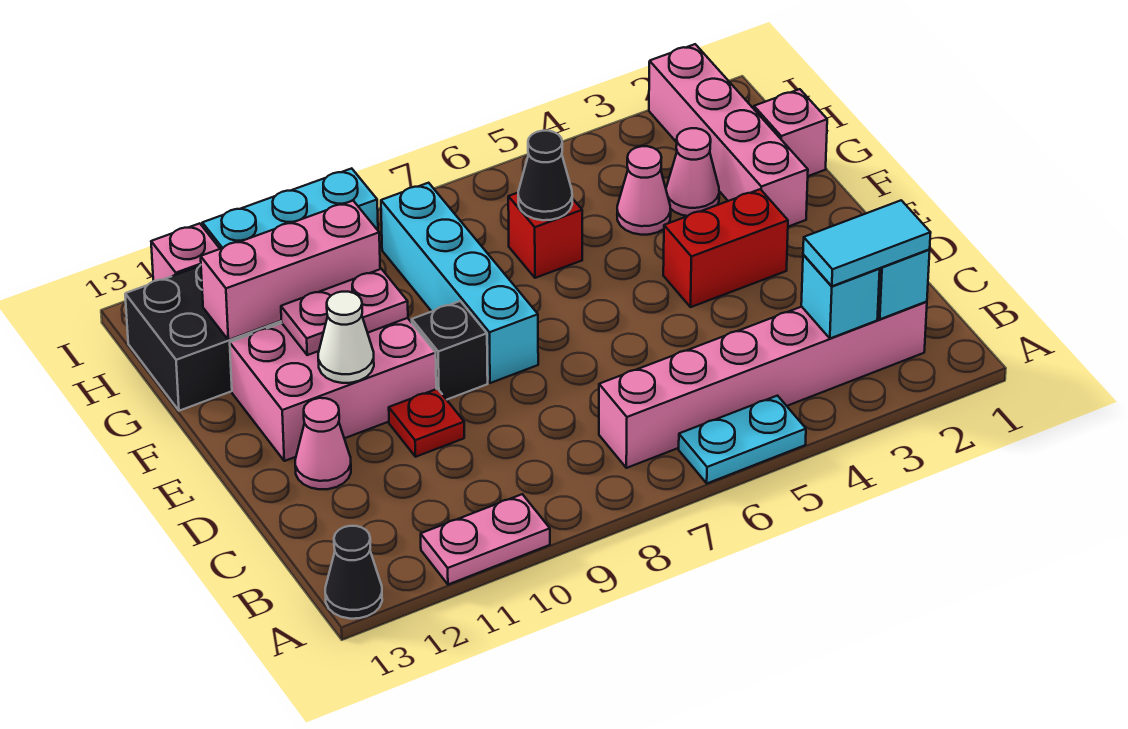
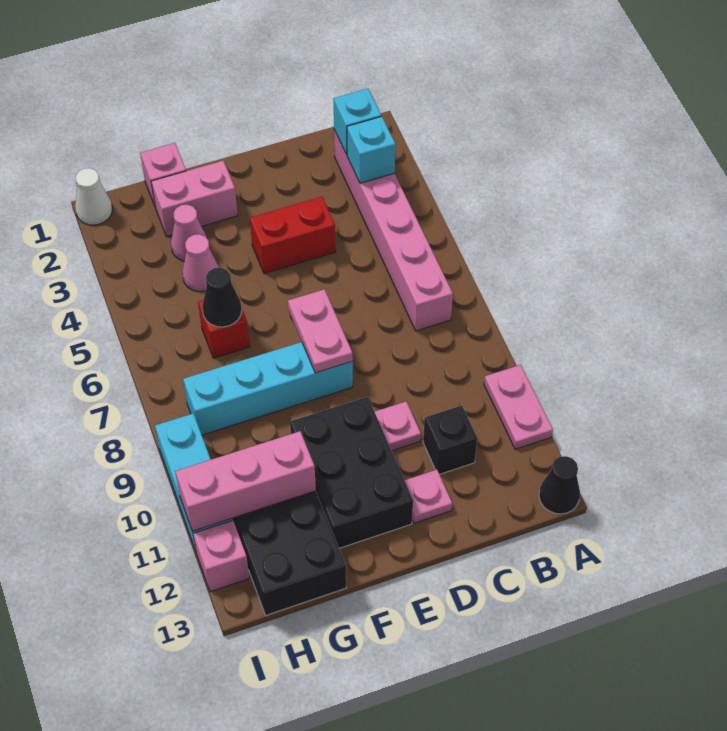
cyan 1x2 plate [679,396,806,483] -> none
cyan 1x2 tile [803,200,931,286] -> none
red 1x1 plate [389,389,464,457] -> pink 1x1 plate [375,402,421,451]
pink 1x1 cone [295,398,351,489] -> pink 1x1 plate [405,470,452,523]
red 1x2 brick [663,189,788,307] -> red 1x2 brick turned to [250,197,336,274]
black 1x1 brick [412,301,488,400] -> black 1x1 brick moved to [423,405,478,474]
pink 2x3 brick [230,318,436,461] -> black 2x3 brick [290,397,413,548]
white 1x1 cone [318,292,374,383] -> white 1x1 cone moved to [75,168,113,225]
pink 1x4 brick [649,44,808,227] -> pink 1x2 brick [151,161,238,236]
pink 1x2 plate [281,269,408,355] -> pink 1x2 plate moved to [288,289,353,373]
pink 1x3 brick [201,201,380,340] -> pink 1x3 brick turned to [175,431,316,531]

